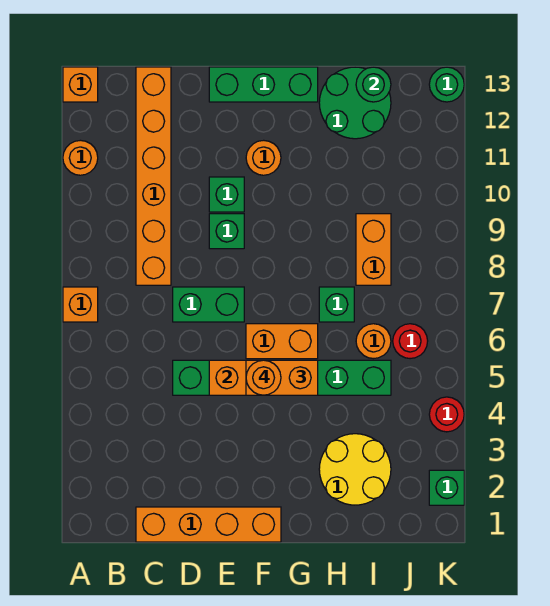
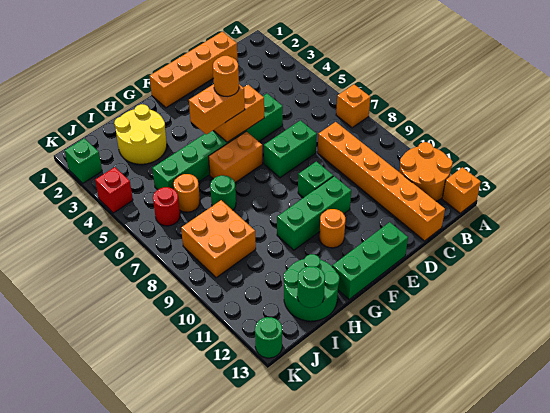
orange 1x1 round brick [63,140,98,175] -> orange 2x2 round brick [399,142,452,201]
green 1x1 brick [209,177,244,212] -> green 1x3 brick [277,176,351,250]
green 1x1 brick [319,287,354,322] -> green 1x1 round brick [210,175,236,210]
orange 1x2 brick [356,214,391,285] -> orange 2x2 brick [181,200,256,277]
red 1x1 round brick [429,397,464,432] -> red 1x1 brick [95,167,133,213]

